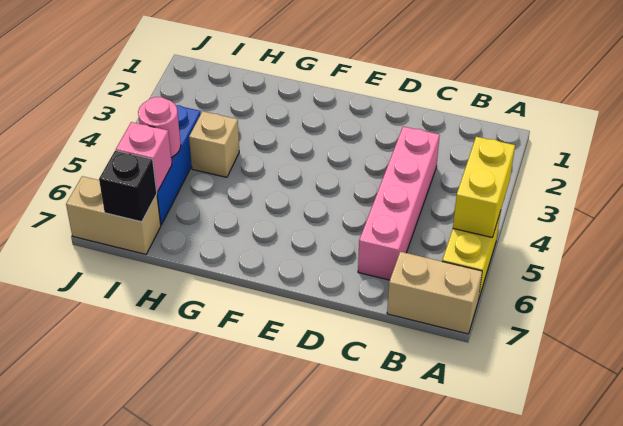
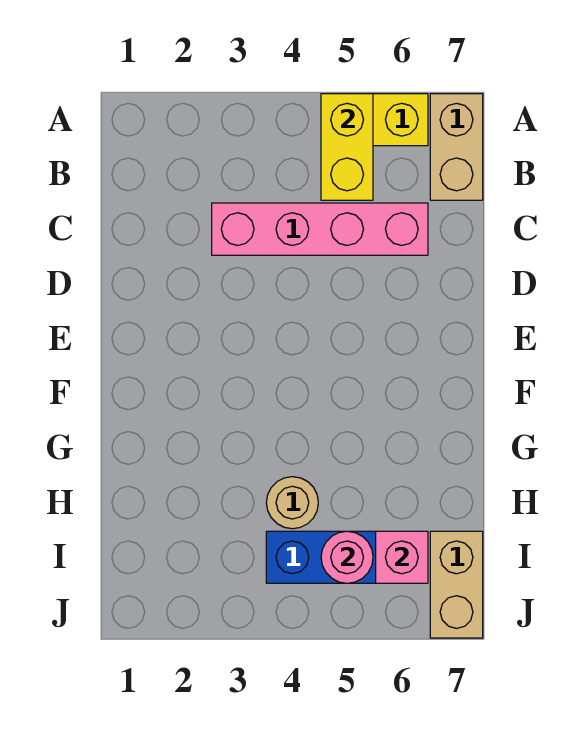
yellow 1x2 brick [453,137,515,237] -> yellow 1x2 brick turned to [321,94,373,200]
tan 1x1 brick [189,111,239,177] -> tan 1x1 round brick [266,477,318,529]
black 1x1 brick [99,151,157,222] -> none

